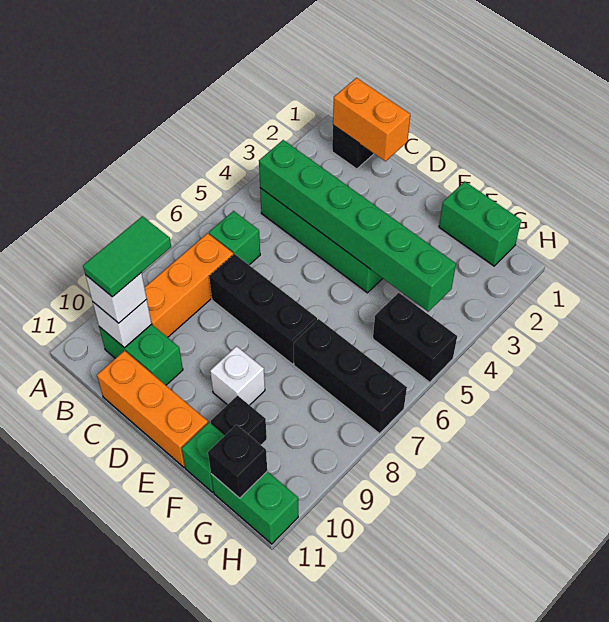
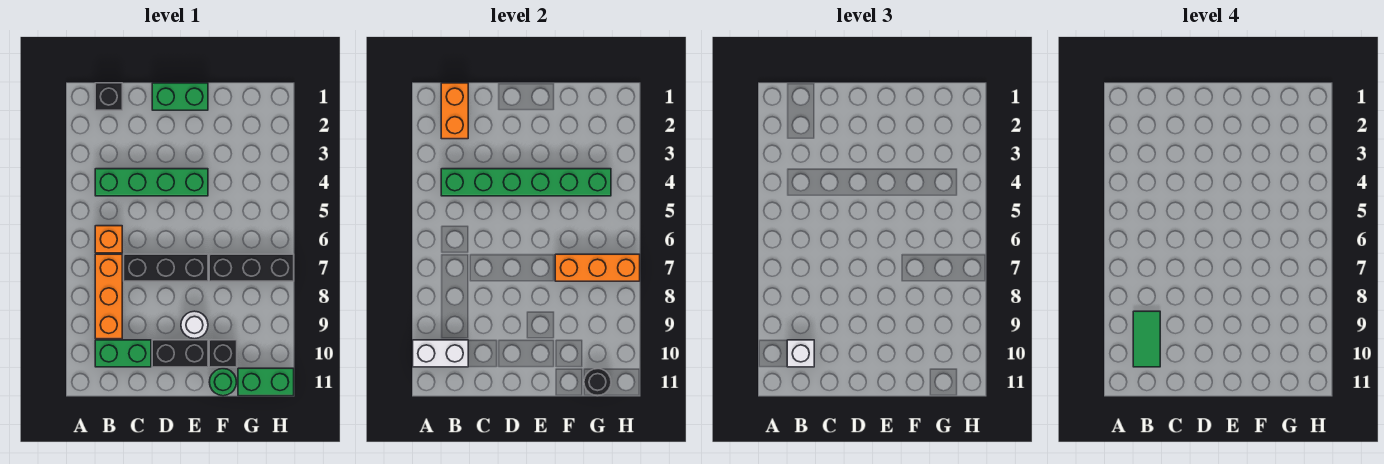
orange 1x2 brick [333,78,410,161] -> orange 1x2 brick turned to [441,83,468,139]
green 1x1 brick [209,211,260,265] -> orange 1x1 brick [95,226,122,253]
white 1x1 brick [93,299,152,348] -> white 1x2 brick [413,340,468,367]
orange 1x3 brick [97,351,208,467] -> orange 1x3 brick moved to [555,254,640,281]
white 1x1 brick [210,346,265,405] -> white 1x1 round brick [181,311,208,339]
green 1x2 brick [439,181,521,266] -> green 1x2 brick moved to [152,83,208,110]
green 1x1 brick [182,422,225,492] -> green 1x1 round brick [209,369,237,396]
black 1x2 brick [373,293,457,382] -> black 1x2 brick moved to [152,340,208,367]
black 1x1 brick [208,425,267,498] -> black 1x1 round brick [584,369,611,396]

